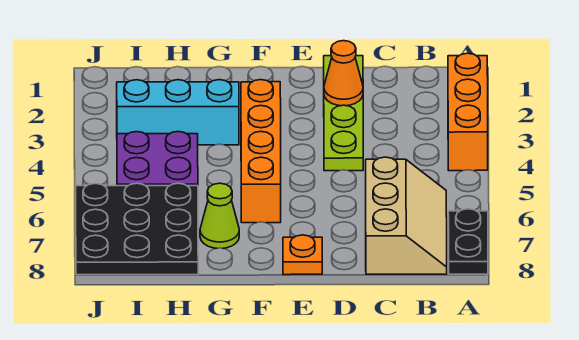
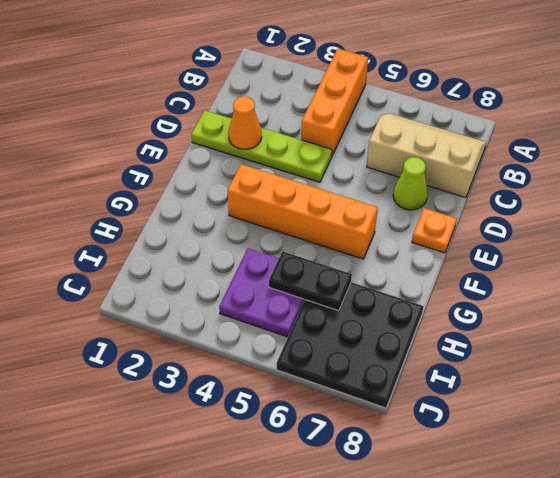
orange 1x3 brick [448,53,488,171] -> orange 1x3 brick turned to [301,49,368,155]
black 1x2 plate [448,209,488,274] -> black 1x2 plate moved to [269,251,352,311]
cyan 1x3 brick [117,80,239,145] -> none
lime 1x1 cone [200,183,239,248] -> lime 1x1 cone moved to [393,157,428,210]

